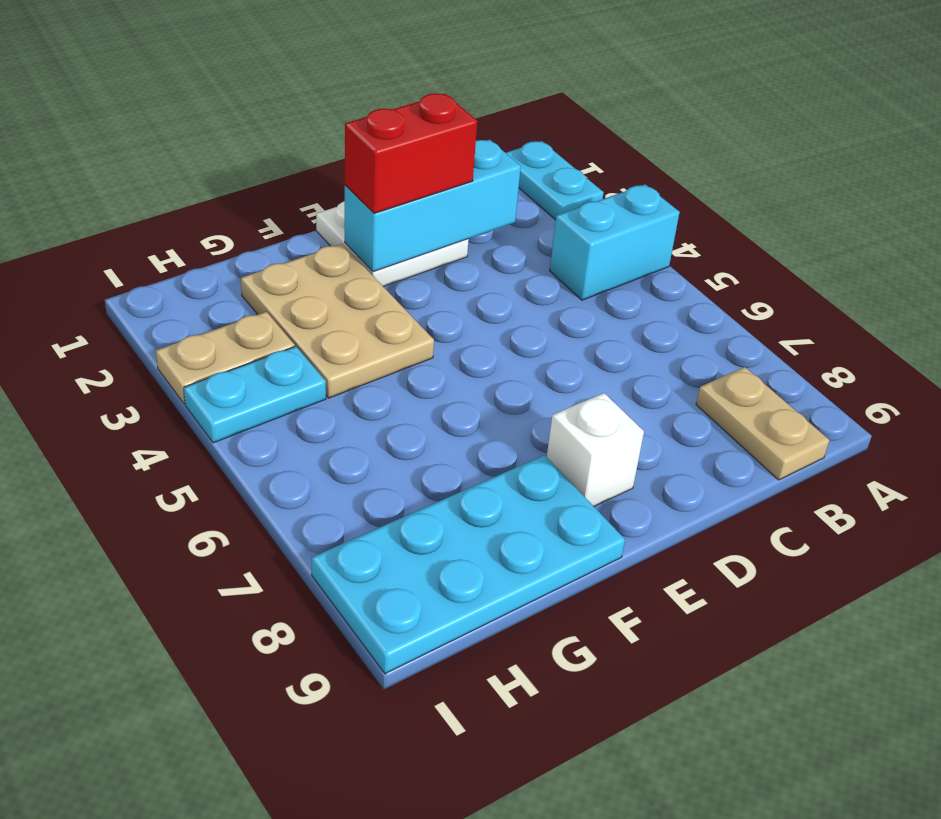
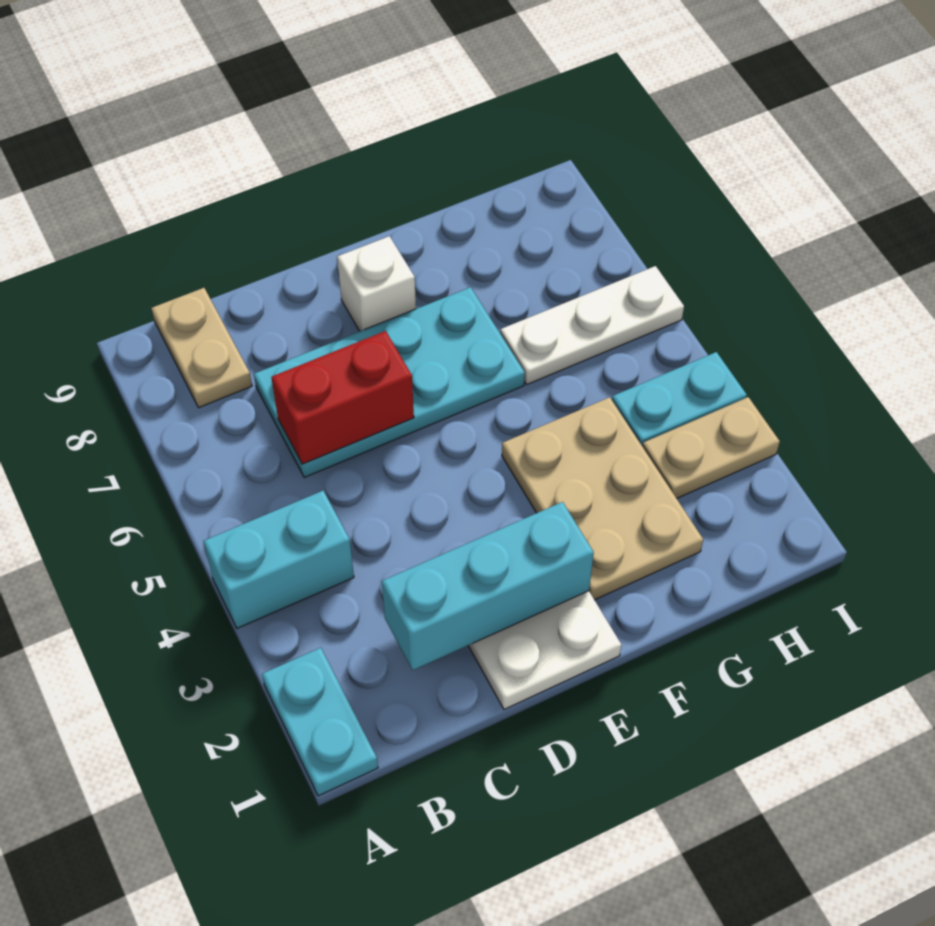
red 1x2 brick [345,93,477,213] -> red 1x2 brick moved to [271,331,414,464]
cyan 2x4 plate [311,455,625,674] -> cyan 2x4 plate moved to [254,287,525,478]
none -> white 1x3 plate [500,266,684,384]

